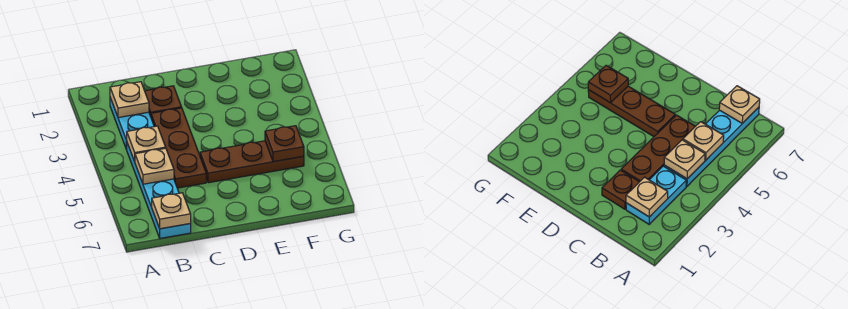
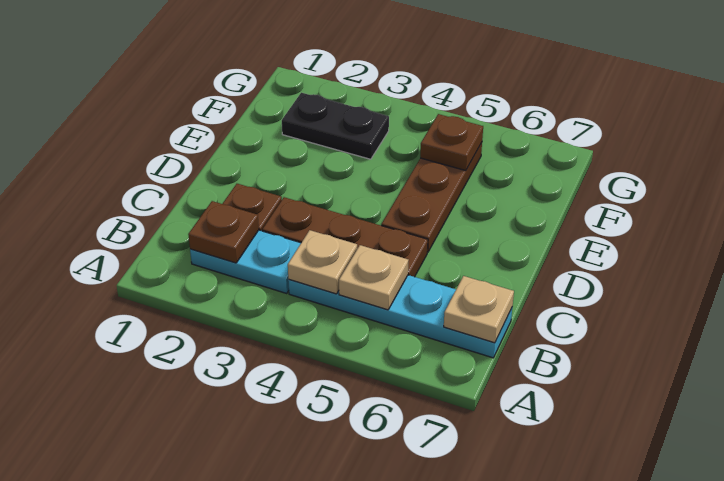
tan 1x1 plate [110,82,149,118] -> brown 1x1 plate [188,201,259,263]
none -> black 1x2 plate [282,93,389,159]

